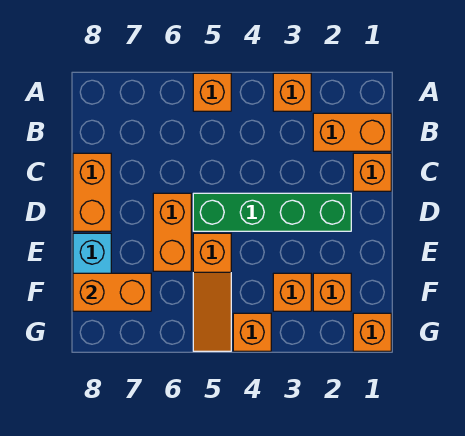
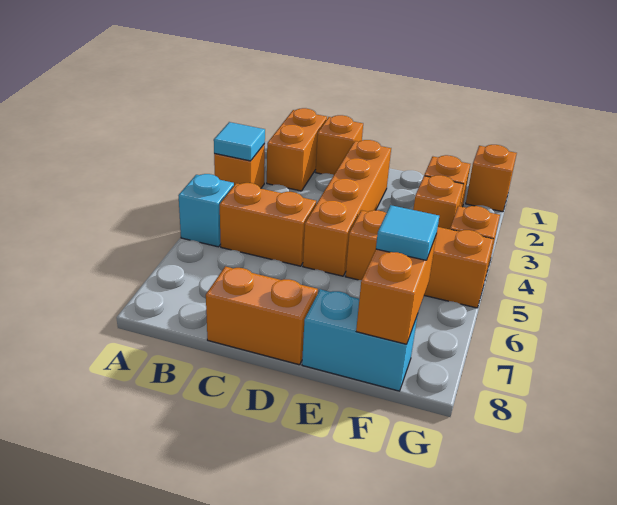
none -> cyan 1x1 tile [214,122,265,161]
orange 1x1 brick [193,73,231,111] -> cyan 1x1 brick [178,174,234,247]
green 1x4 brick [193,193,351,231] -> orange 1x4 brick [303,140,391,276]
orange 1x2 brick [153,193,191,271] -> orange 1x2 brick moved to [220,183,316,266]
orange 1x3 slope [193,233,231,351] -> orange 1x3 brick [345,210,493,308]
none -> cyan 1x1 tile [376,205,439,260]

